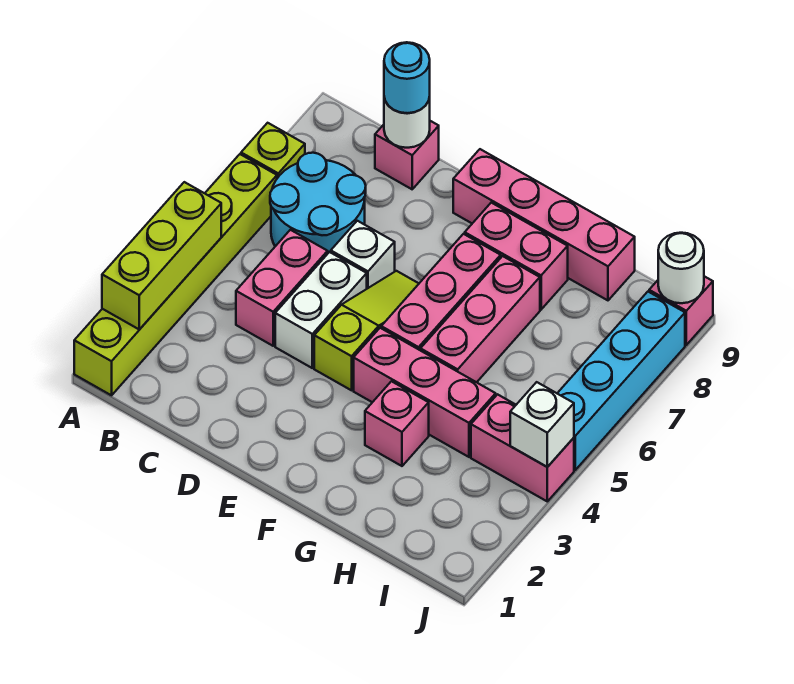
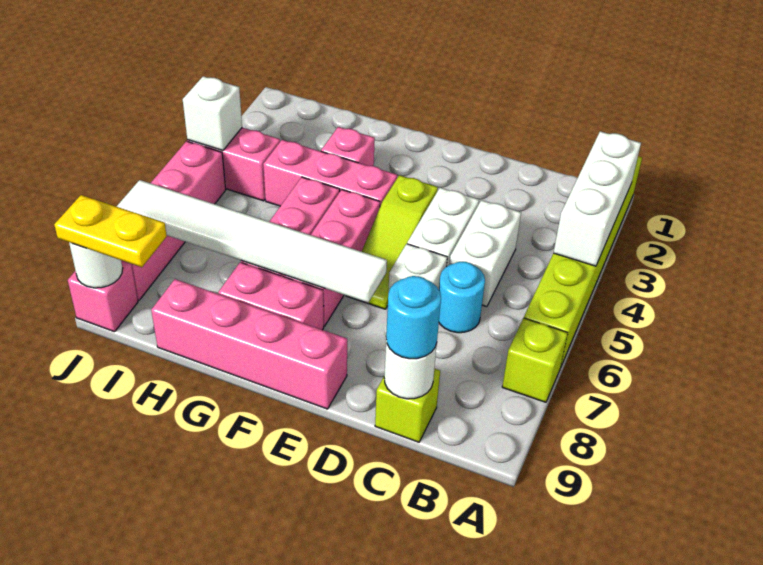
lime 1x3 brick [102,182,221,330] -> white 1x3 brick [554,131,641,266]
cyan 2x2 round brick [270,153,366,253] -> cyan 1x1 round brick [439,262,485,333]
pink 1x2 brick [236,230,328,346] -> white 1x2 brick [449,200,521,307]
pink 1x1 brick [375,121,439,189] -> lime 1x1 brick [375,369,440,442]
none -> white 1x6 tile [117,180,387,303]
none -> yellow 1x2 plate [54,195,167,267]
cyan 1x4 brick [557,292,685,470] -> pink 1x4 brick [131,141,226,300]

